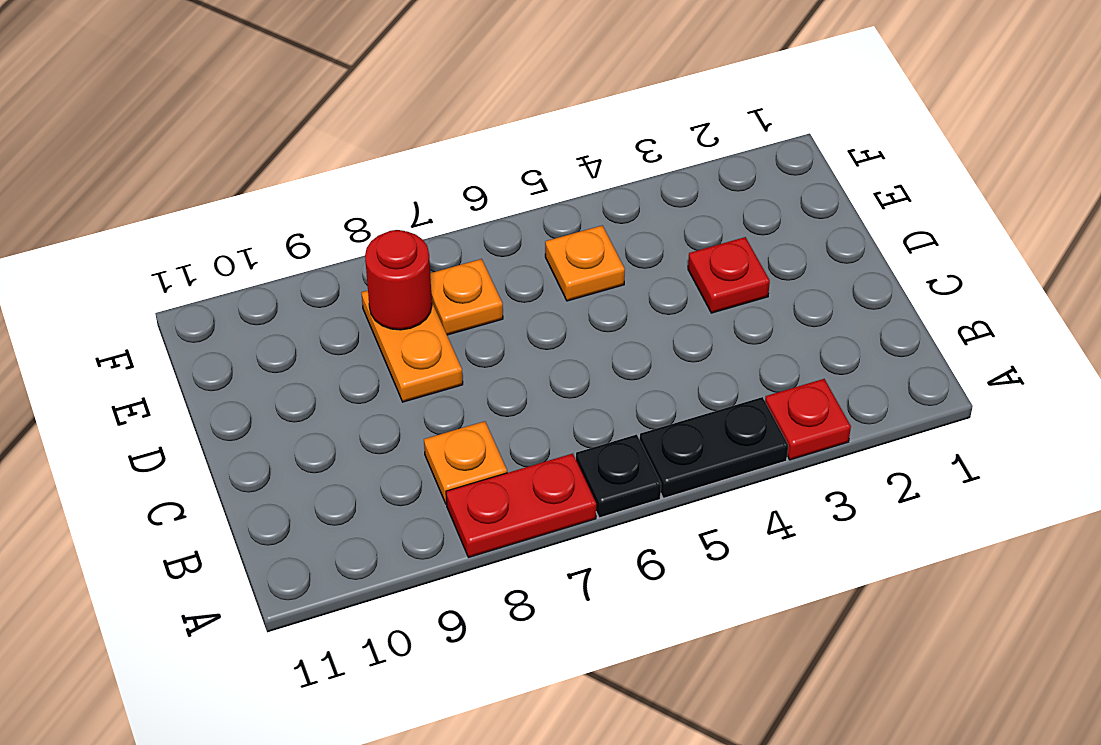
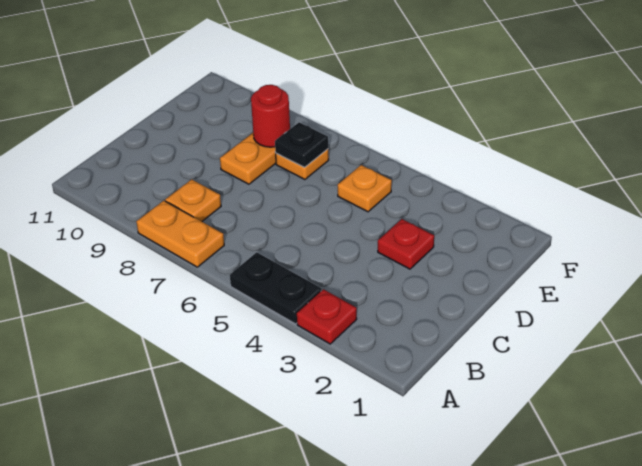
black 1x1 plate [576,434,661,518] -> black 1x1 plate moved to [275,122,328,167]
red 1x2 plate [446,454,596,558] -> orange 1x2 plate [136,201,224,267]

